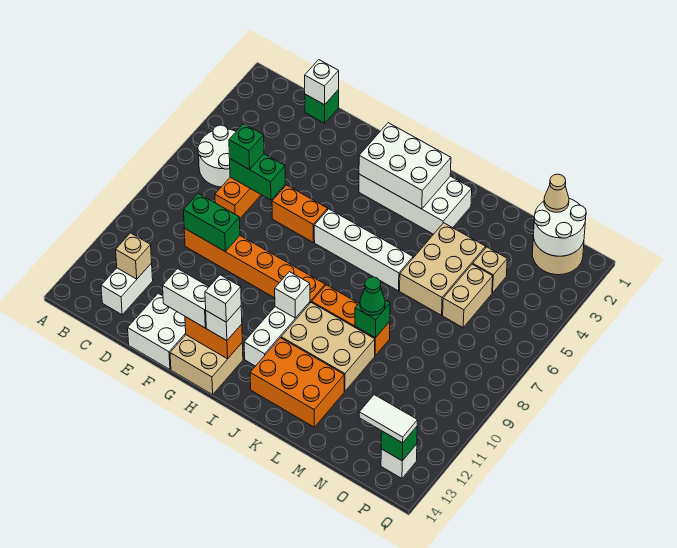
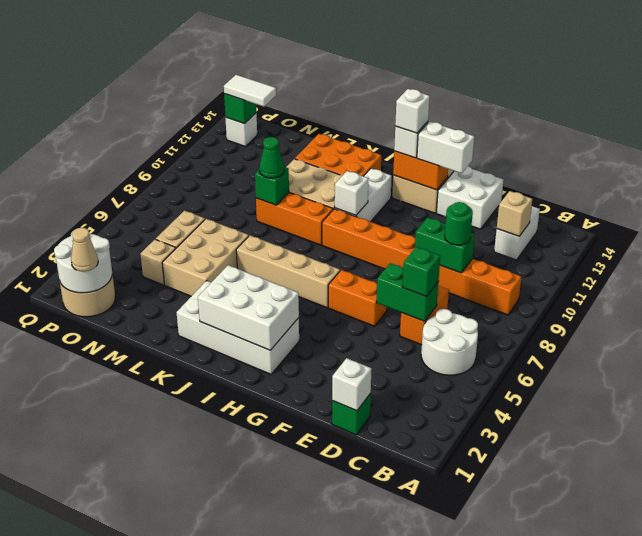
orange 1x6 brick [184,228,325,303] -> orange 1x8 brick [322,209,521,315]
none -> green 1x1 round brick [445,202,473,245]
white 1x4 brick [314,209,413,291] -> tan 1x4 brick [236,235,340,308]

